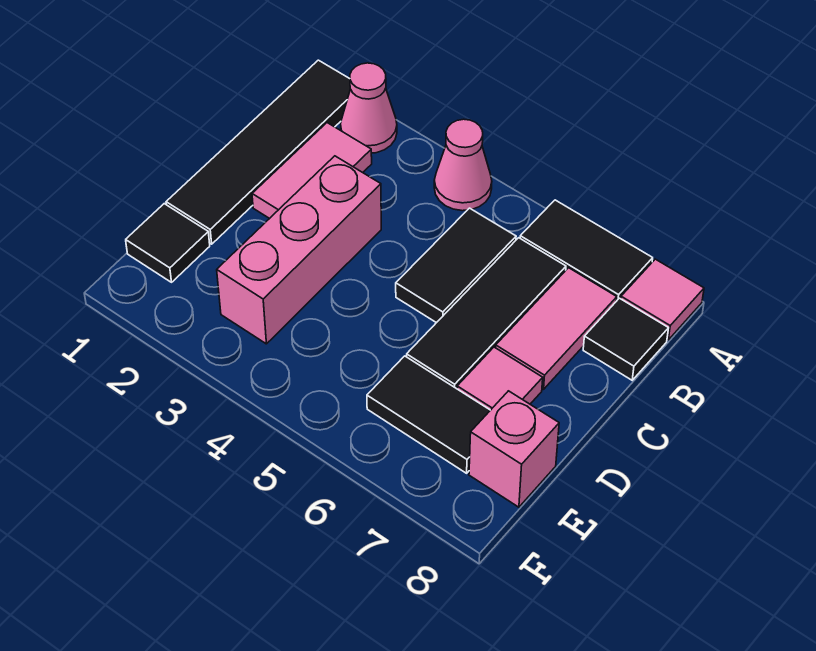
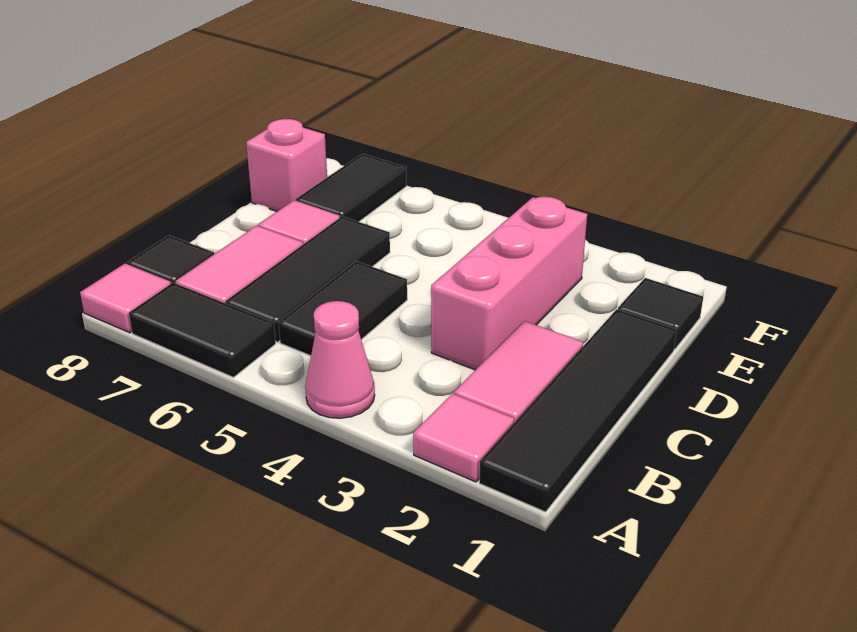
pink 1x1 cone [341,63,397,153] -> pink 1x1 tile [413,394,514,482]
black 1x2 tile [367,356,490,473] -> black 1x2 tile turned to [296,154,406,222]

